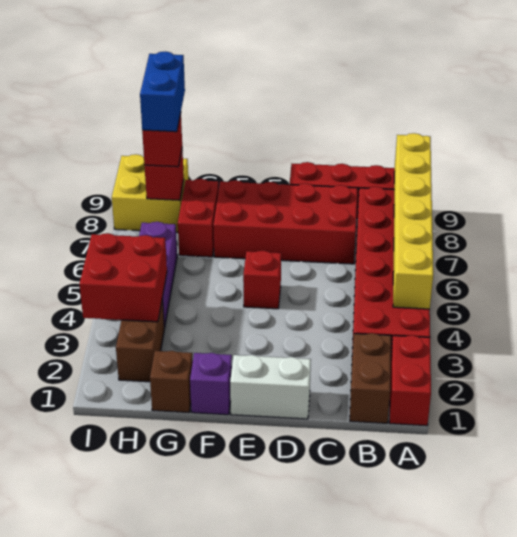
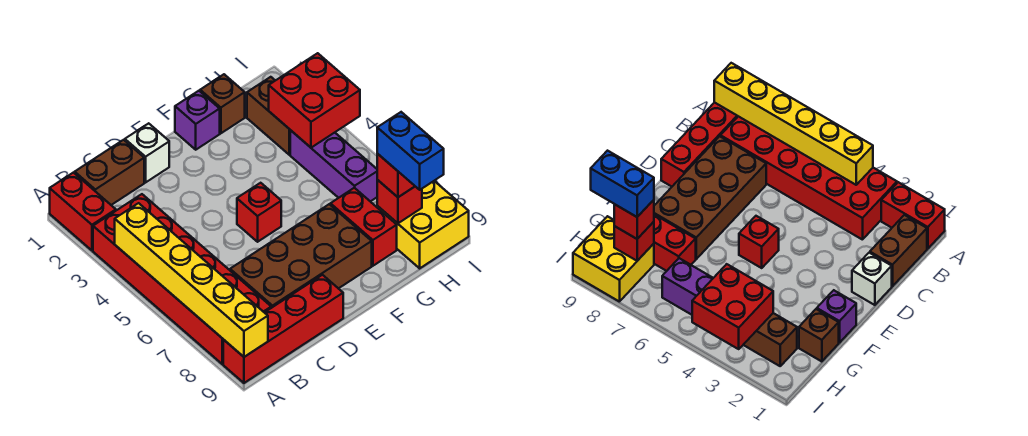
brown 1x2 brick [350,333,391,423] -> brown 1x2 brick turned to [75,140,144,205]
red 2x4 brick [213,180,358,264] -> brown 2x4 brick [230,204,372,308]
white 1x2 brick [230,355,311,419] -> white 1x1 brick [125,123,169,182]

